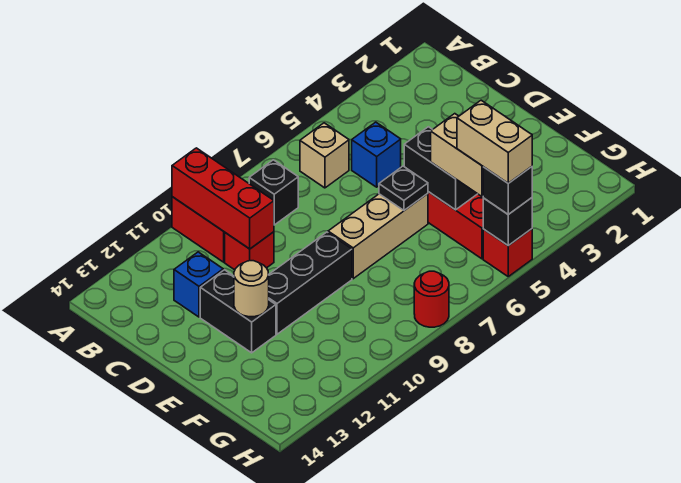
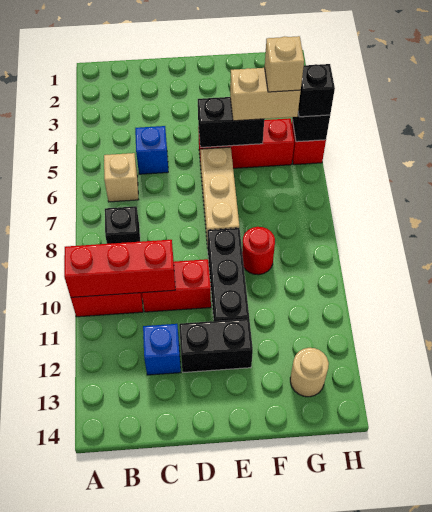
red 1x1 brick [225,232,274,270] -> red 1x2 brick [142,259,211,312]
black 1x1 plate [379,166,428,210] -> none
tan 1x1 round brick [234,261,269,317] -> tan 1x1 round brick moved to [290,348,329,397]
tan 1x2 brick [457,100,532,183] -> tan 1x1 brick [265,36,304,92]
red 1x1 round brick [414,271,449,327] -> red 1x1 round brick moved to [242,227,275,275]

